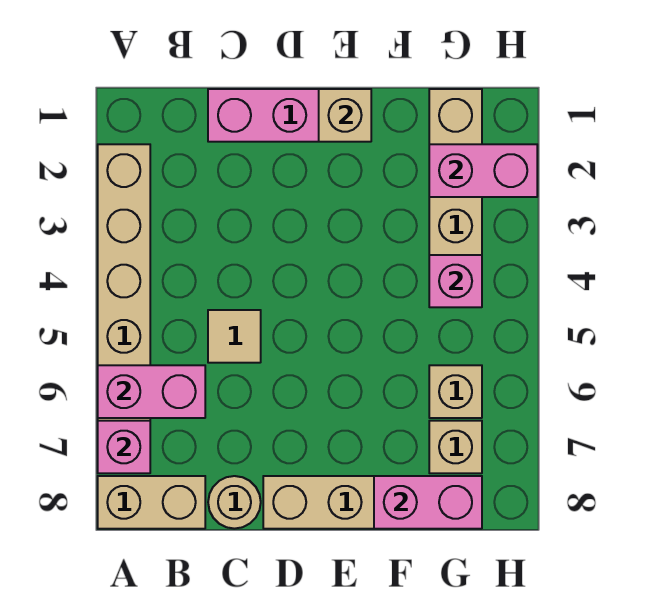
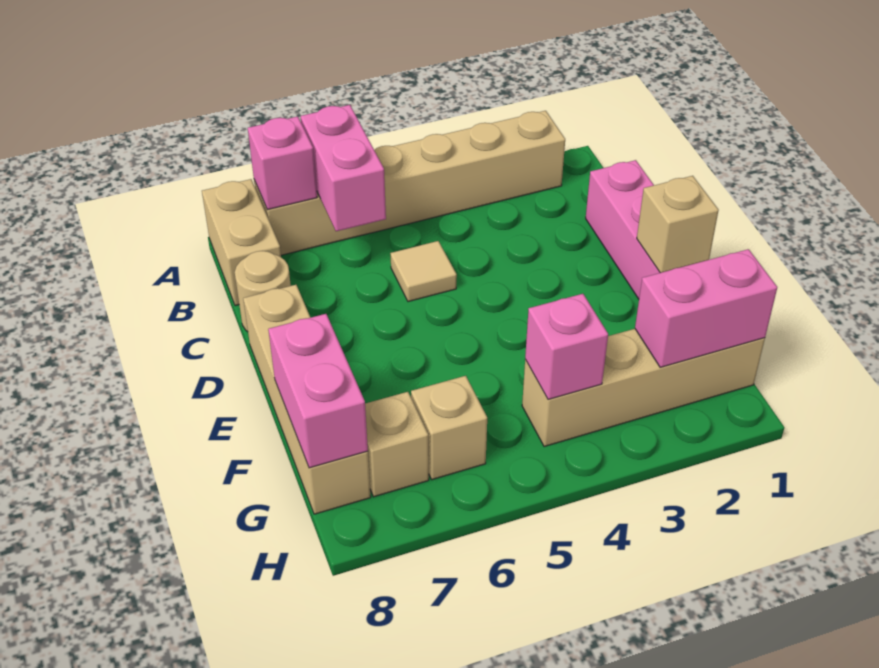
pink 1x2 brick [429,144,537,197] -> pink 1x2 brick turned to [635,249,777,367]

